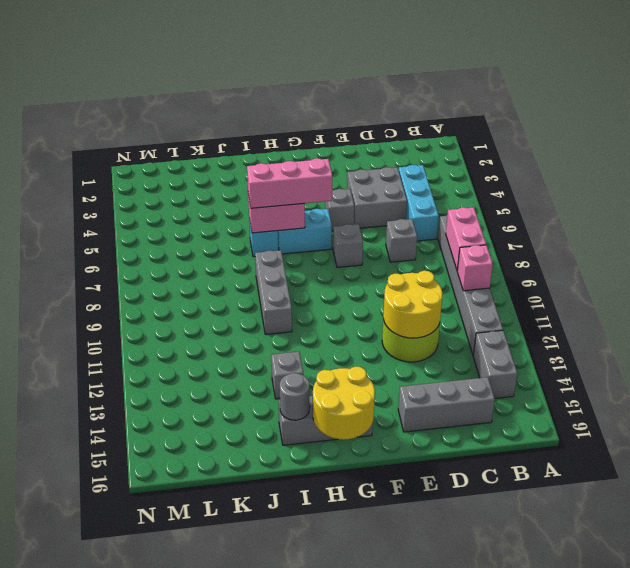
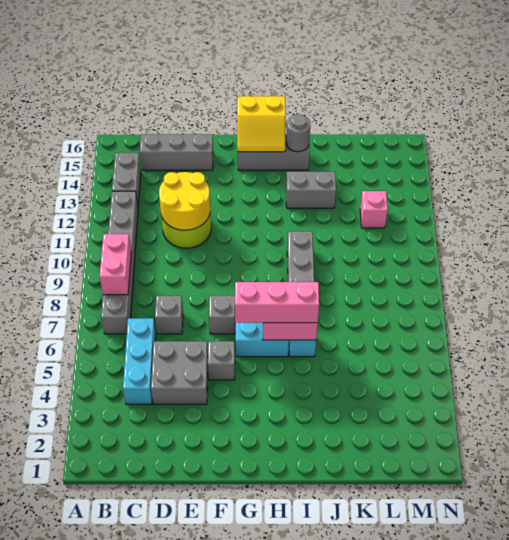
pink 1x1 brick [457,245,493,291] -> pink 1x1 brick moved to [360,191,388,228]
yellow 2x2 round brick [313,366,375,440] -> yellow 2x2 slope [237,96,285,152]
grey 1x1 brick [271,352,303,399] -> grey 1x2 brick [286,172,336,208]

